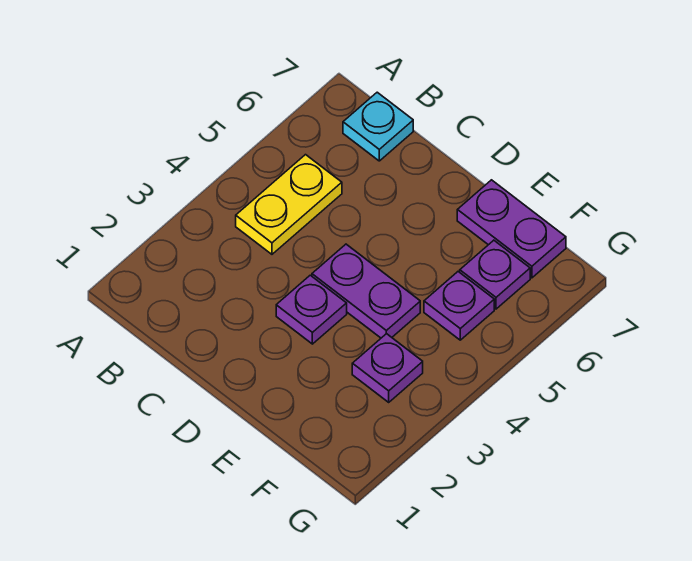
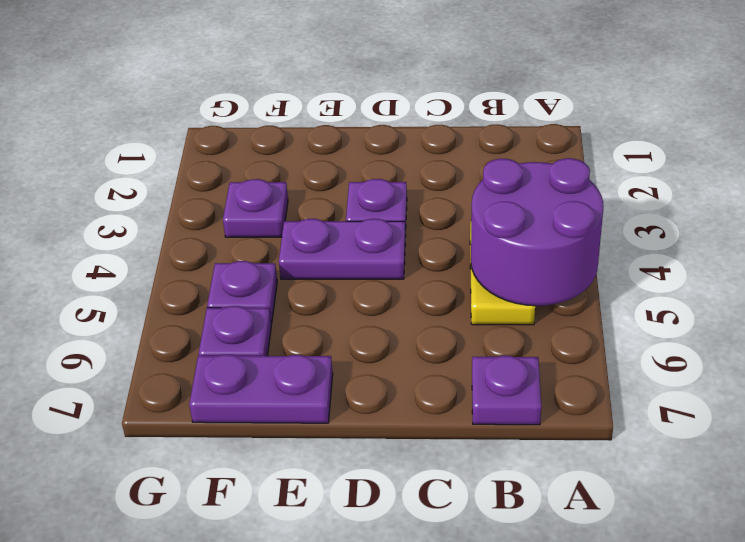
none -> purple 2x2 round brick [471,158,603,306]
cyan 1x1 plate [343,92,413,161] -> purple 1x1 plate [472,356,541,425]

